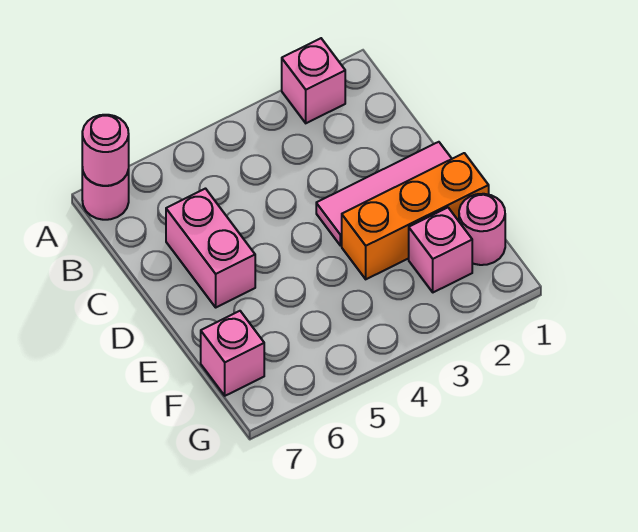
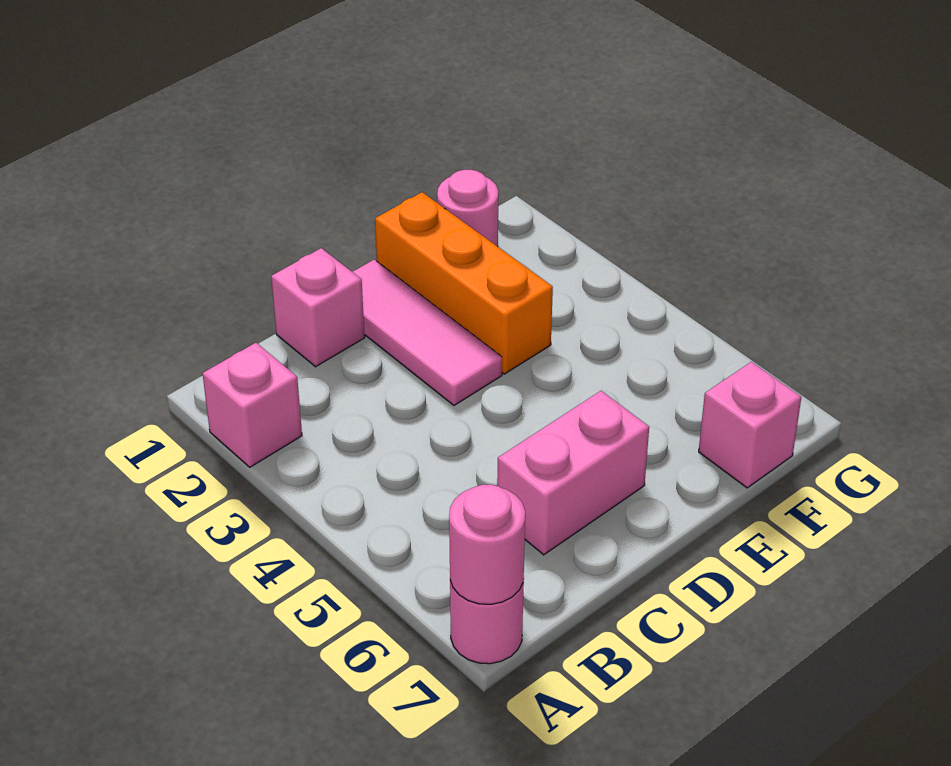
pink 1x1 brick [409,208,472,292] -> pink 1x1 brick moved to [271,248,365,367]

